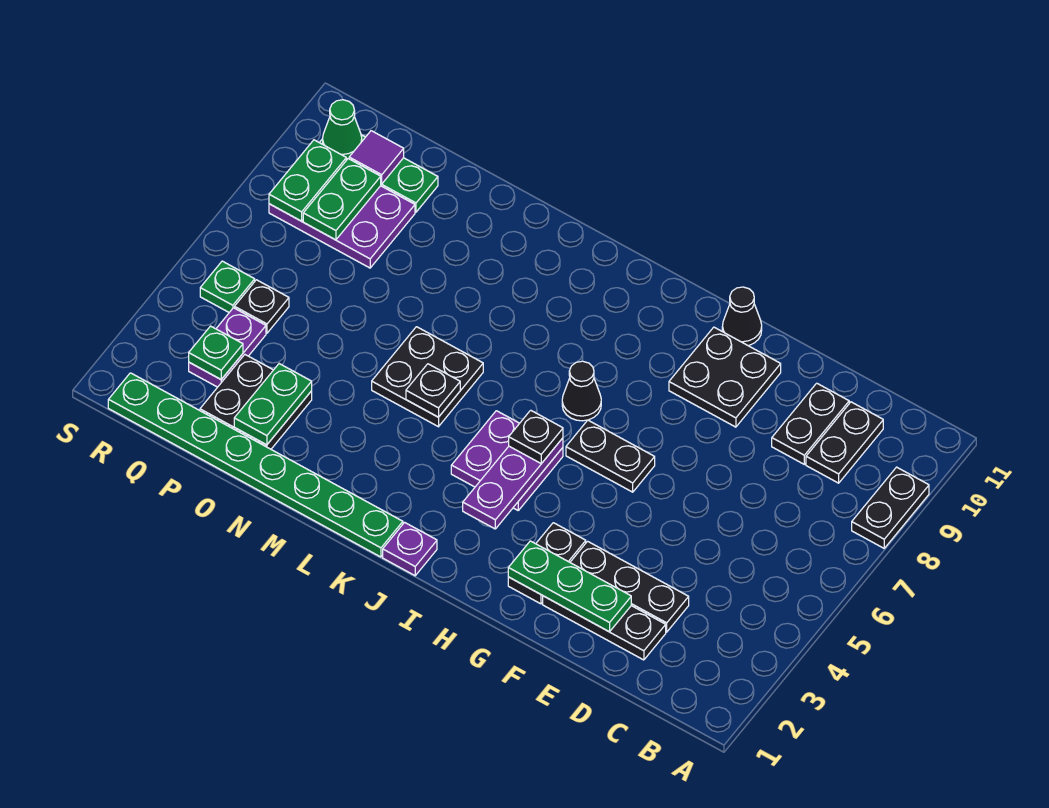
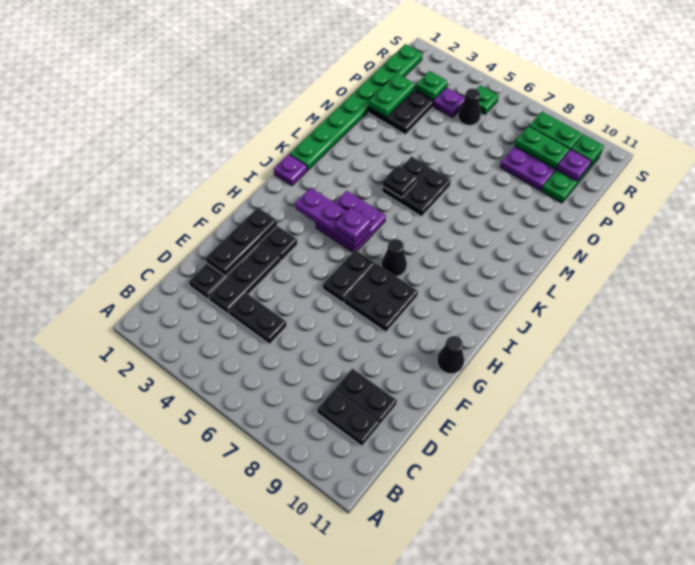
black 1x2 plate [852,467,929,548] -> black 1x2 plate moved to [229,293,287,344]
green 1x3 plate [508,541,631,632] -> black 1x3 plate [206,208,277,276]
black 2x2 plate [669,327,781,427] -> black 2x2 plate moved to [344,263,418,332]
black 1x1 plate [509,410,563,464] -> purple 1x1 plate [335,208,371,242]
green 1x2 plate [234,364,312,445] -> green 1x2 plate turned to [369,74,415,117]
black 1x1 plate [235,280,289,333] -> black 1x1 cone [458,88,481,125]
purple 1x1 tile [349,131,404,184] -> purple 1x1 plate [557,150,591,181]
green 1x1 cone [323,100,362,159] -> green 1x1 plate [571,134,604,165]

